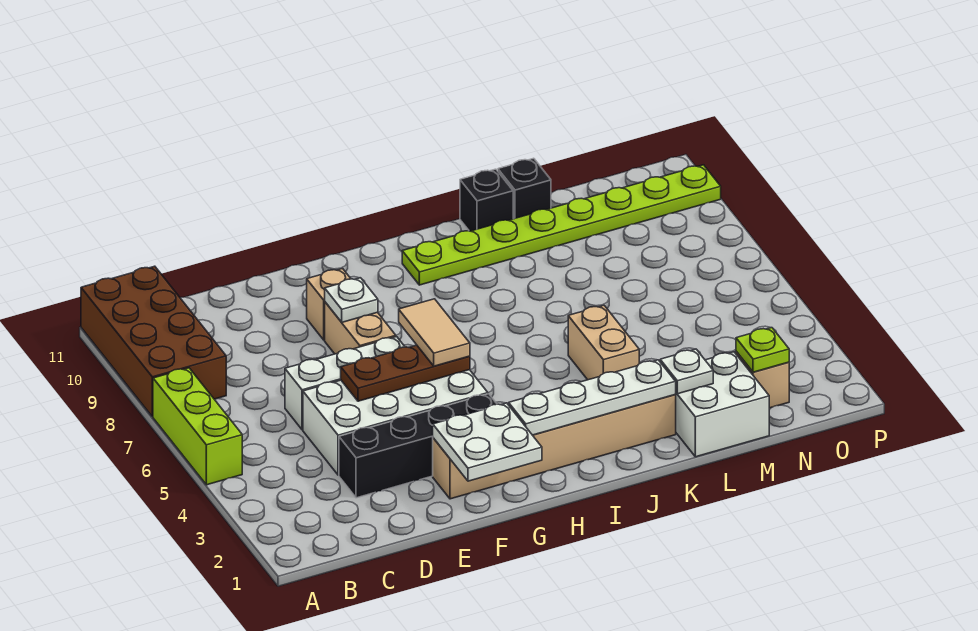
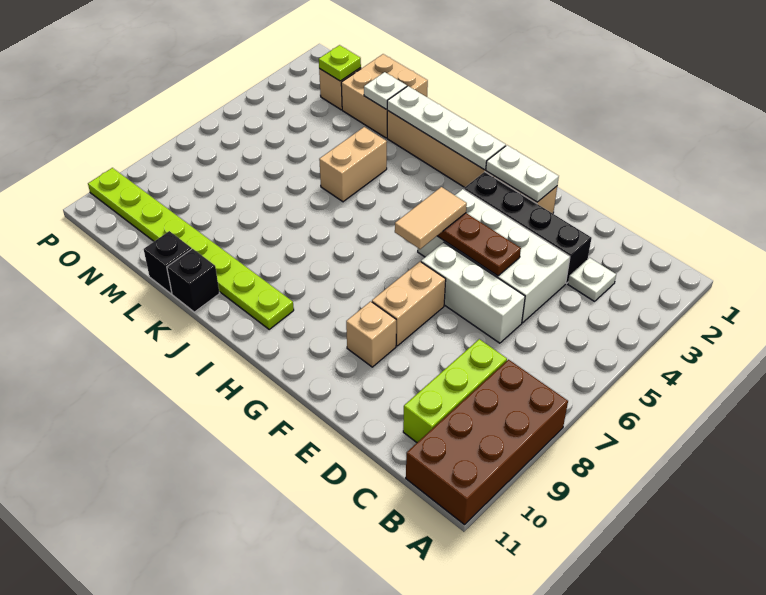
lime 1x3 brick [153,368,242,485] -> lime 1x3 brick moved to [403,339,507,442]
white 2x2 plate [433,403,542,481] -> white 1x2 plate [486,145,559,202]
white 1x1 plate [325,278,378,322] -> white 1x1 plate moved to [568,258,616,301]
white 2x2 brick [675,352,769,457] -> tan 2x2 brick [341,54,428,138]

